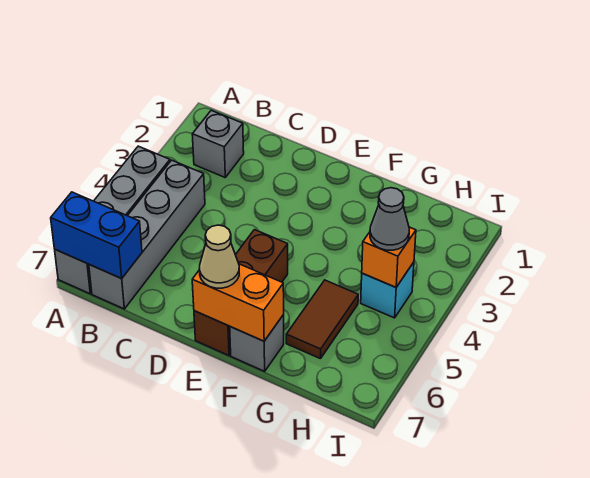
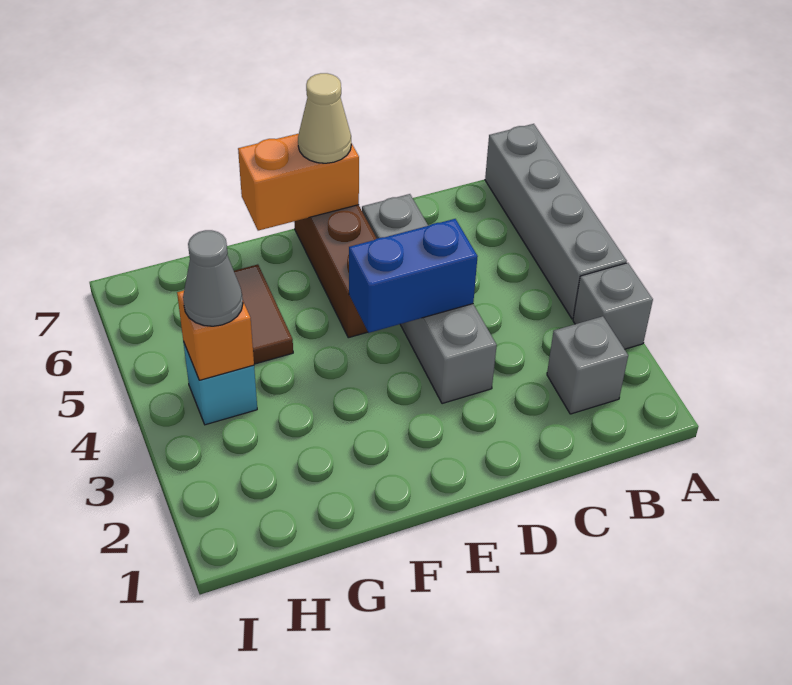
blue 1x2 brick [51,192,142,279] -> blue 1x2 brick moved to [349,219,478,333]
grey 1x4 brick [89,160,205,309] -> grey 1x4 brick moved to [362,194,497,404]
grey 1x1 brick [230,315,284,371] -> grey 1x1 brick moved to [573,263,653,349]

